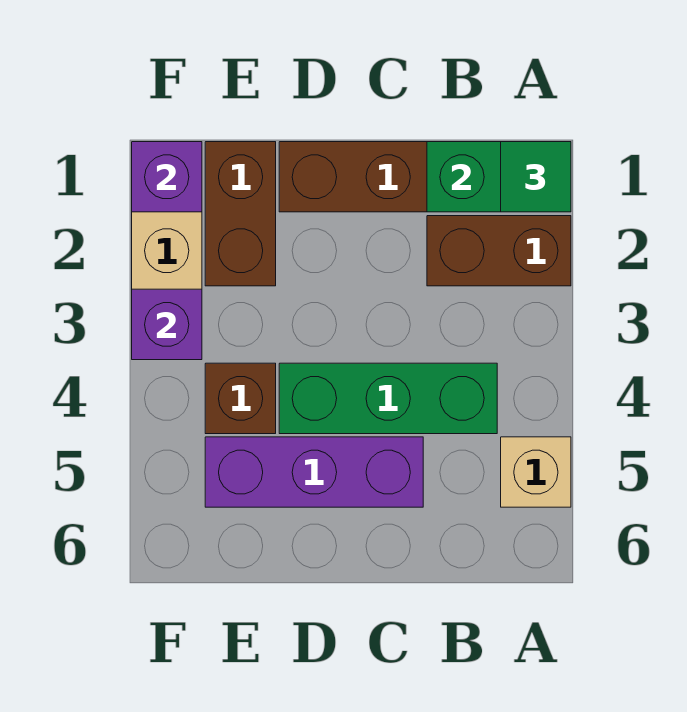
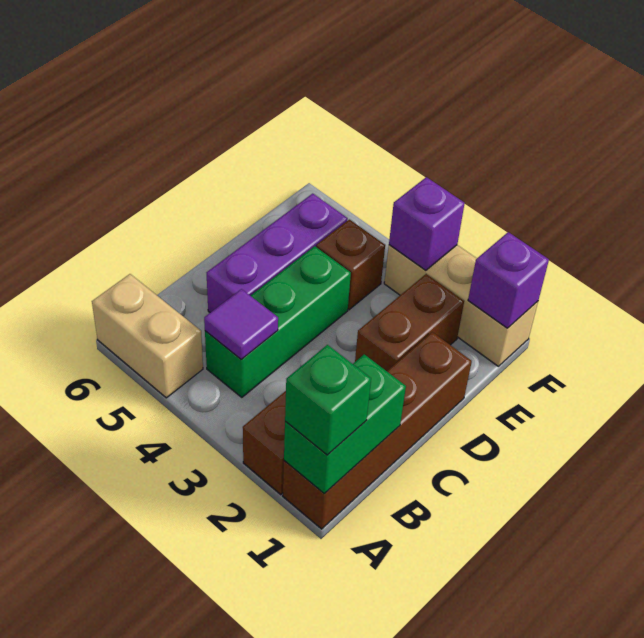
green 1x1 tile [501,142,571,212] -> green 1x1 brick [285,345,371,455]
tan 1x1 brick [501,437,571,507] -> tan 1x2 brick [92,274,203,398]
none -> purple 1x1 tile [204,289,278,360]
brown 1x2 brick [205,142,276,286] -> brown 1x2 brick turned to [355,274,464,371]

